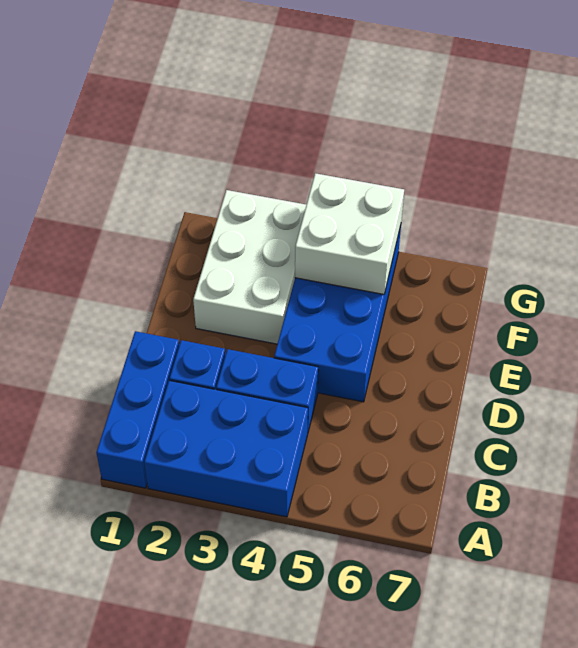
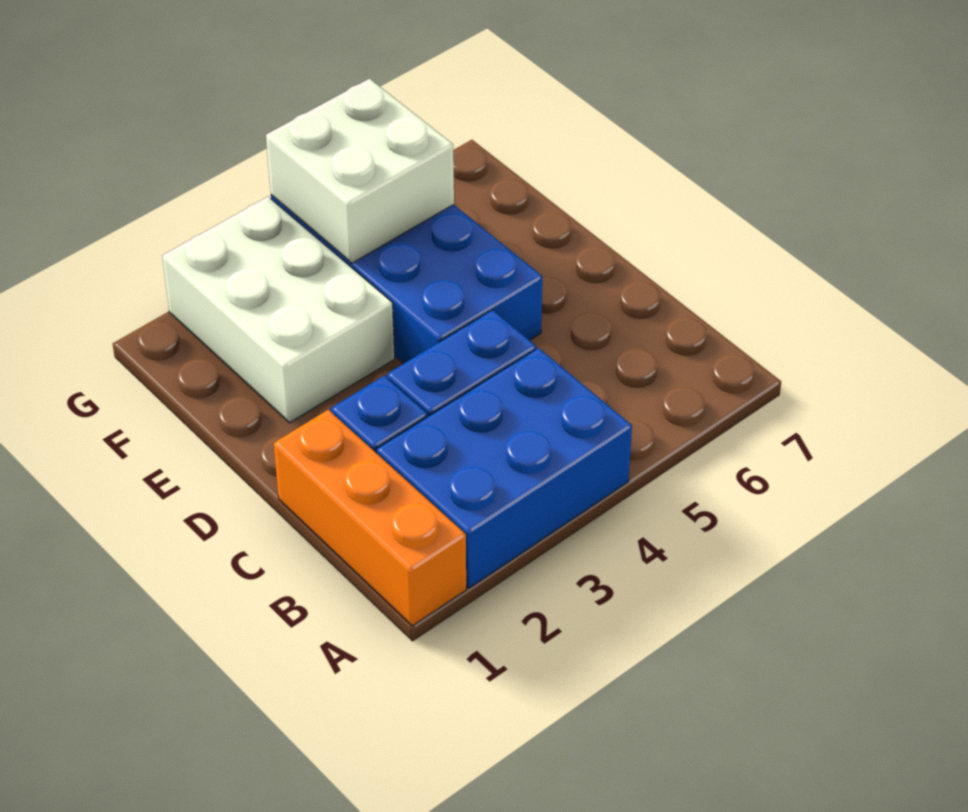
blue 1x3 brick [96,331,179,488] -> orange 1x3 brick [274,410,466,626]

